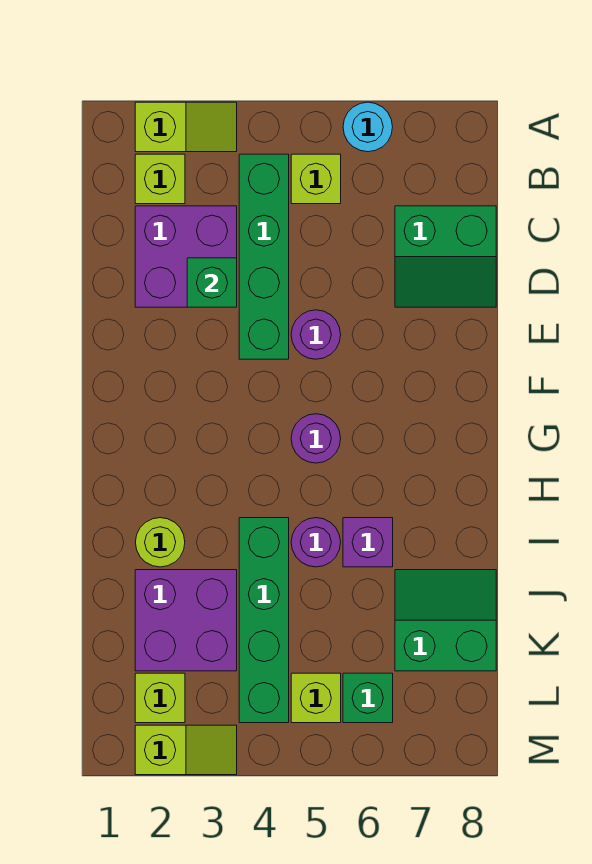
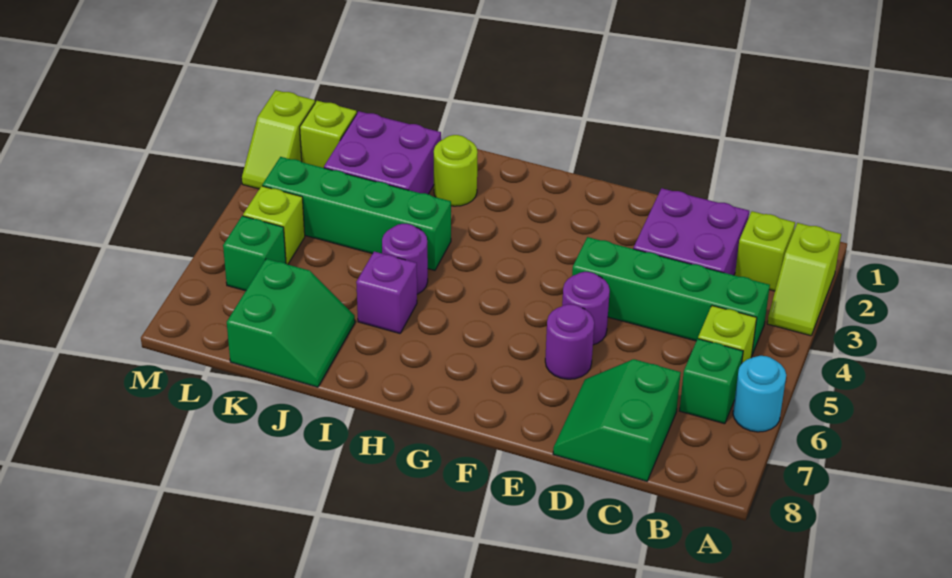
green 1x1 brick [187,258,237,307] -> green 1x1 brick moved to [680,339,743,424]
purple 1x1 round brick [291,414,341,463] -> purple 1x1 round brick moved to [545,304,594,379]

